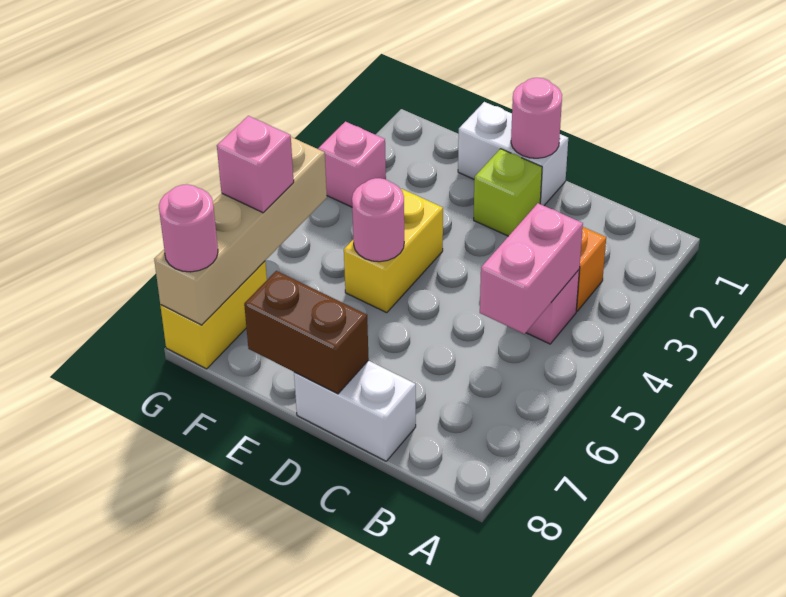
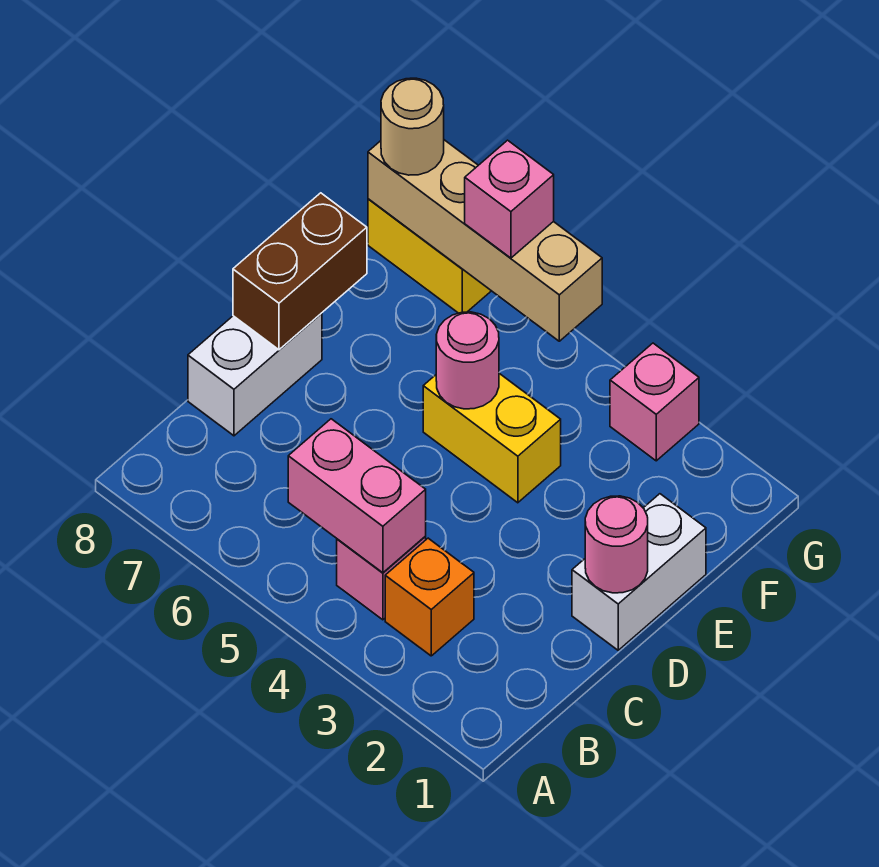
lime 1x1 brick [474,149,542,236] -> none
pink 1x1 round brick [159,184,218,272] -> tan 1x1 round brick [381,78,444,175]

